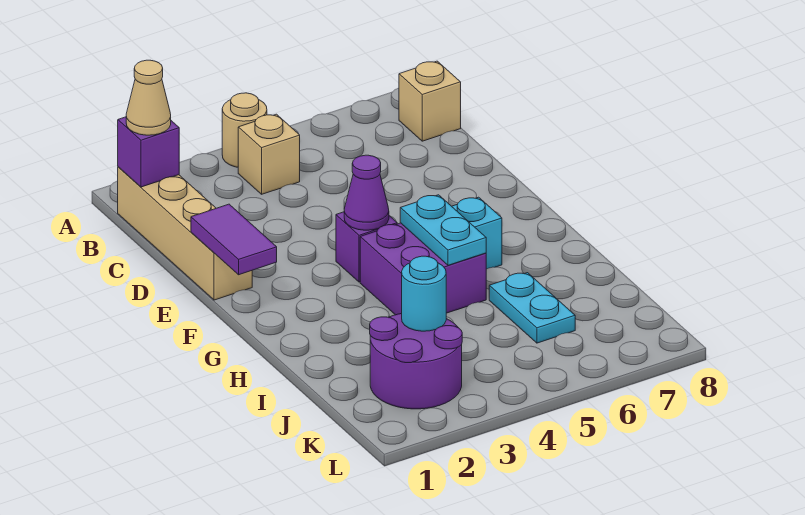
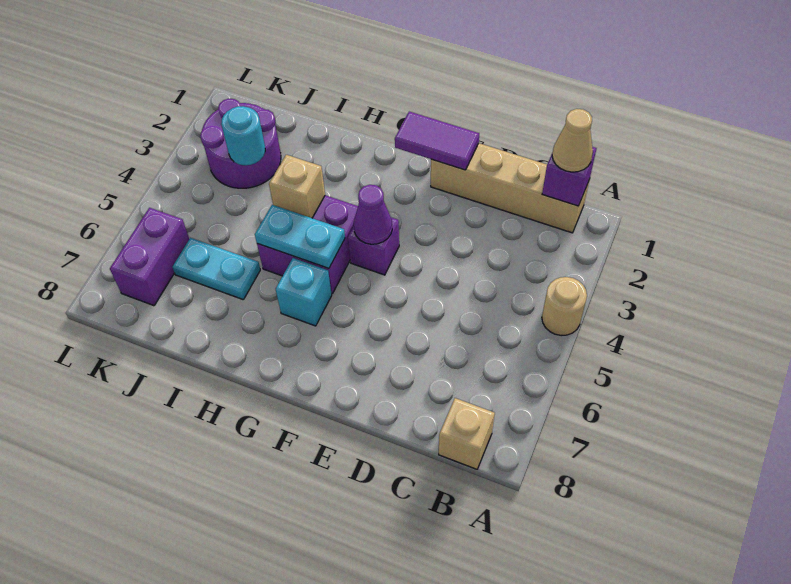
tan 1x1 brick [238,114,300,194] -> tan 1x1 brick moved to [269,155,325,218]
none -> purple 1x2 brick [110,208,189,306]

